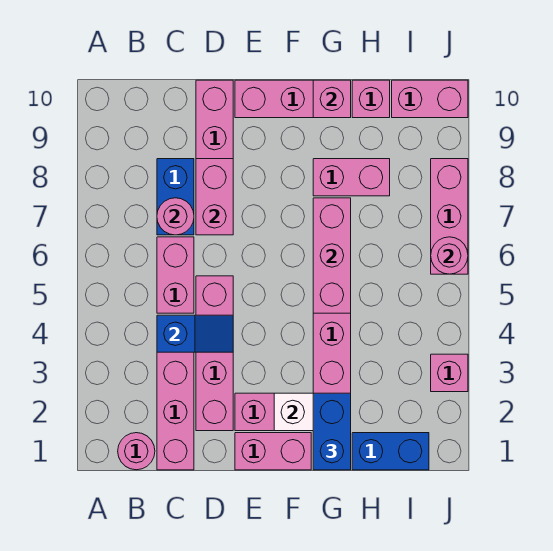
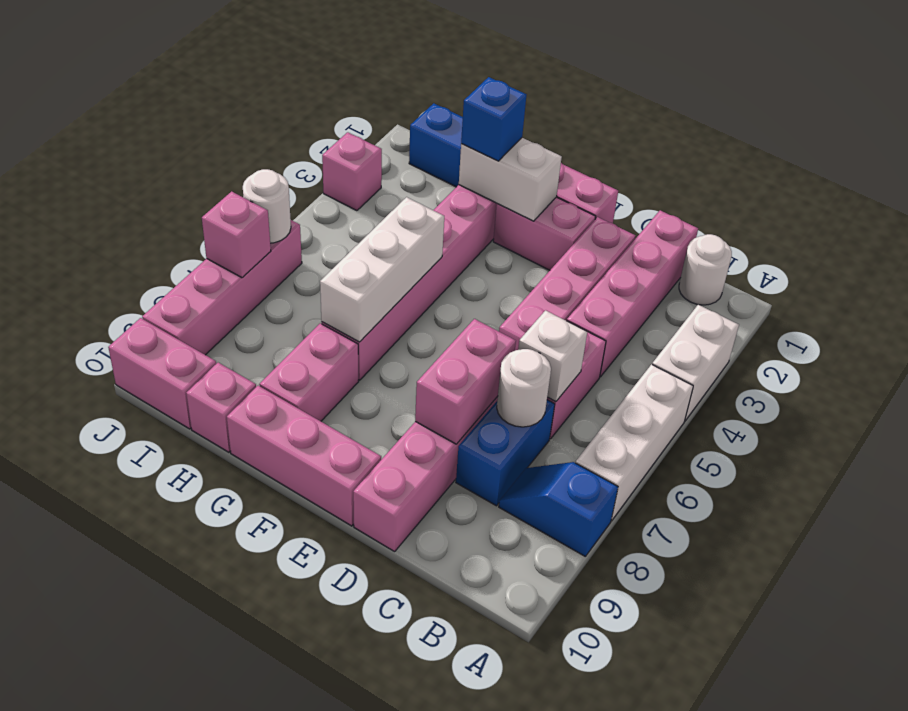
none -> white 1x2 brick [652,305,739,421]
none -> white 1x3 brick [576,364,693,521]
pink 1x1 round brick [118,433,155,470] -> white 1x1 round brick [679,234,732,305]
blue 1x2 slope [157,315,233,352] -> blue 1x2 slope moved to [499,462,618,556]
none -> white 1x1 brick [518,310,587,401]
pink 1x1 round brick [157,198,194,235] -> white 1x1 round brick [497,349,551,427]
blue 1x2 brick [313,393,351,470] -> blue 1x1 brick [461,77,526,161]
pink 1x3 brick [313,198,351,313] -> white 1x3 brick [320,197,444,342]
pink 1x2 brick [313,159,390,196] -> pink 1x2 brick turned to [259,323,359,421]
pink 1x1 brick [313,80,351,118] -> pink 1x1 brick moved to [202,191,271,278]
pink 1x3 brick [431,159,468,274] -> pink 1x4 brick [142,220,302,355]
pink 1x1 round brick [431,237,468,274] -> white 1x1 round brick [243,169,291,243]

